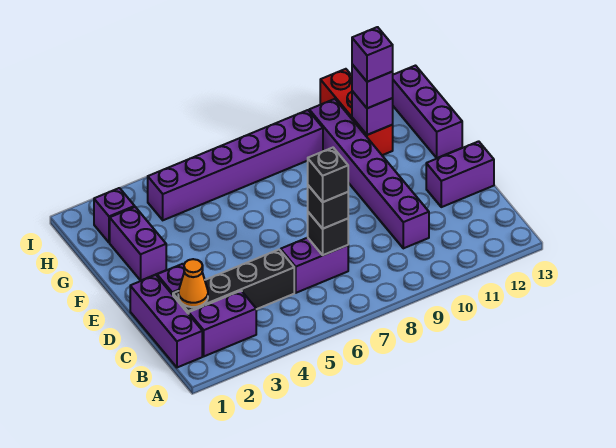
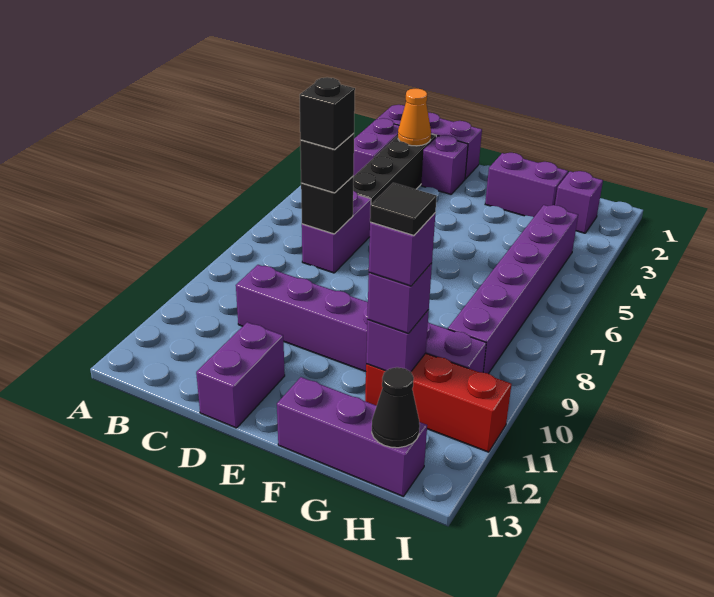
none -> black 1x1 tile [370,183,437,235]
none -> black 1x1 cone [372,367,420,448]

